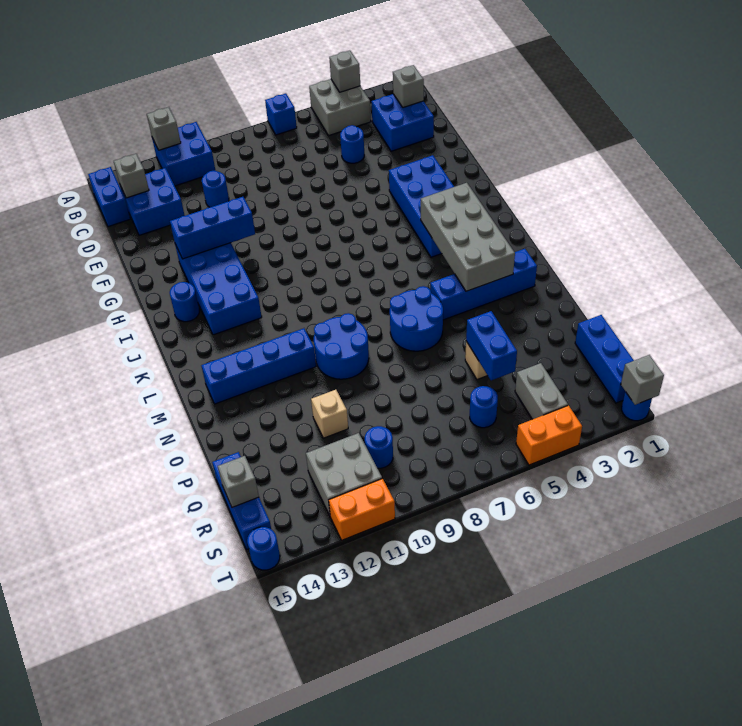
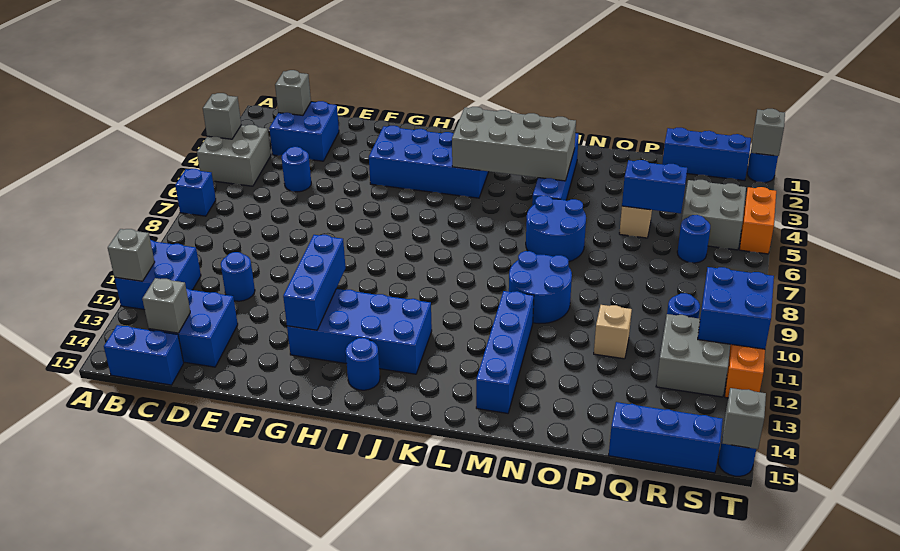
grey 1x2 brick [515,363,568,419] -> grey 2x2 brick [682,180,746,250]
grey 1x1 brick [218,456,259,507] -> grey 1x1 brick moved to [722,388,766,449]
none -> blue 2x2 brick [698,267,774,349]

